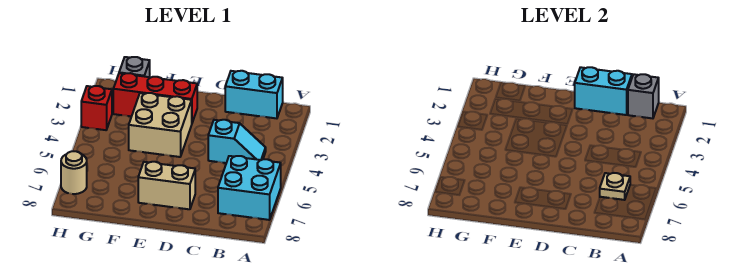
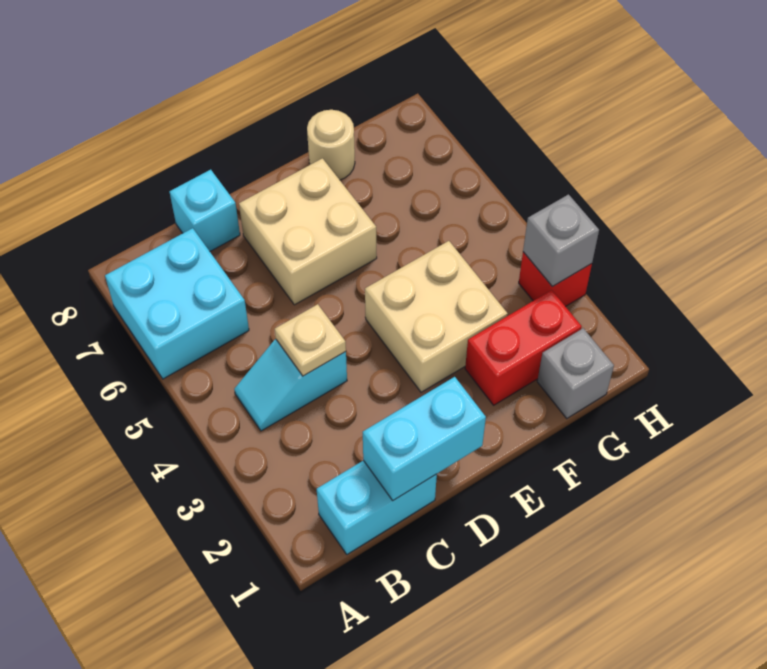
grey 1x1 brick [628,74,659,118] -> grey 1x1 brick moved to [523,194,599,287]
tan 1x1 plate [600,173,630,200] -> tan 1x1 plate moved to [275,304,346,376]
none -> cyan 1x1 brick [169,170,240,251]
tan 1x2 brick [138,162,195,209] -> tan 2x2 brick [239,158,377,305]
red 1x3 brick [113,73,197,123] -> red 1x2 brick [465,290,582,405]
tan 1x1 round brick [61,151,87,194] -> tan 1x1 round brick moved to [307,110,355,180]

